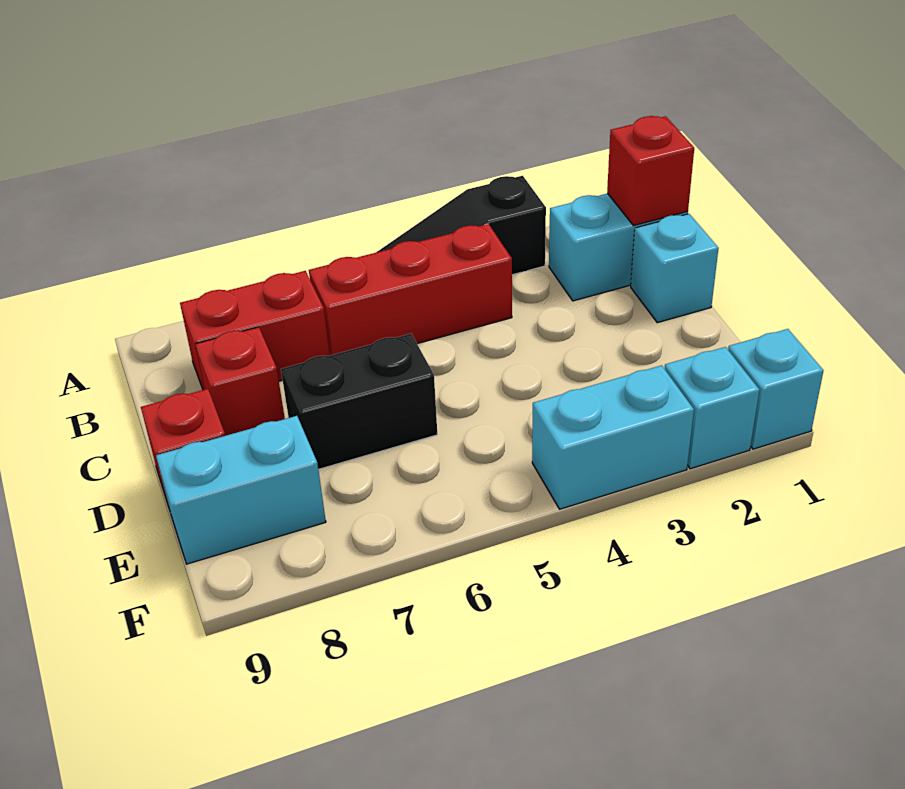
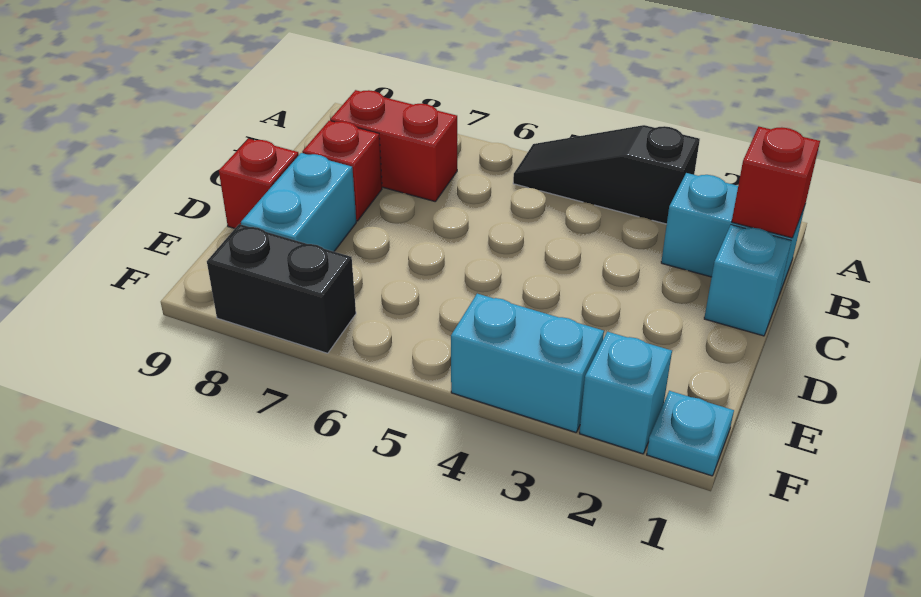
red 1x3 brick [309,224,512,355] -> none
black 1x2 brick [281,334,437,469] -> black 1x2 brick moved to [207,224,356,353]
cyan 1x2 brick [156,416,326,564] -> cyan 1x2 brick turned to [241,153,356,252]
cyan 1x1 brick [728,329,824,449] -> cyan 1x1 plate [647,391,734,476]

